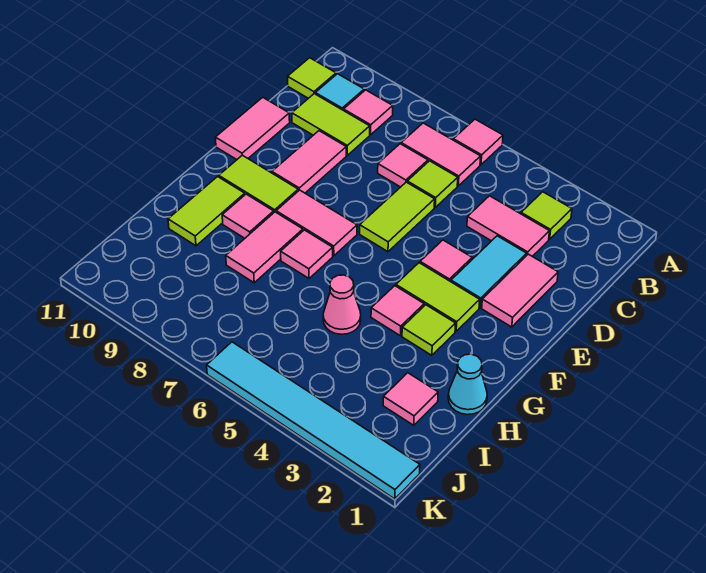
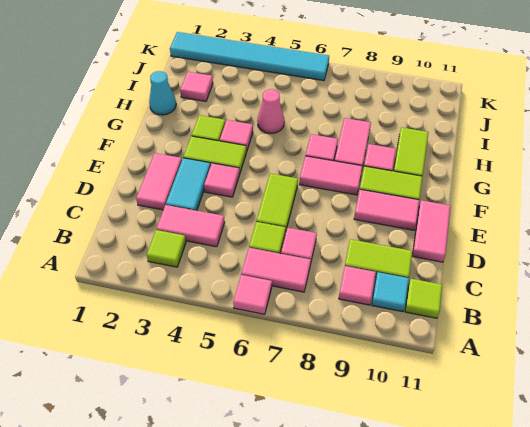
pink 1x2 tile [272,131,346,193] -> pink 1x2 tile turned to [354,190,419,230]

